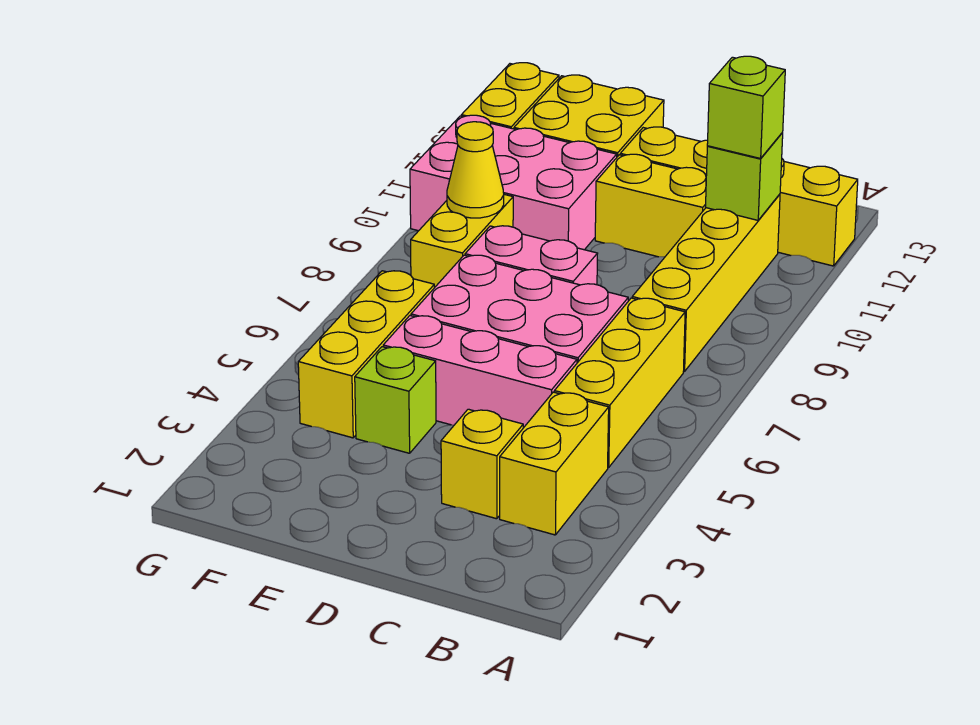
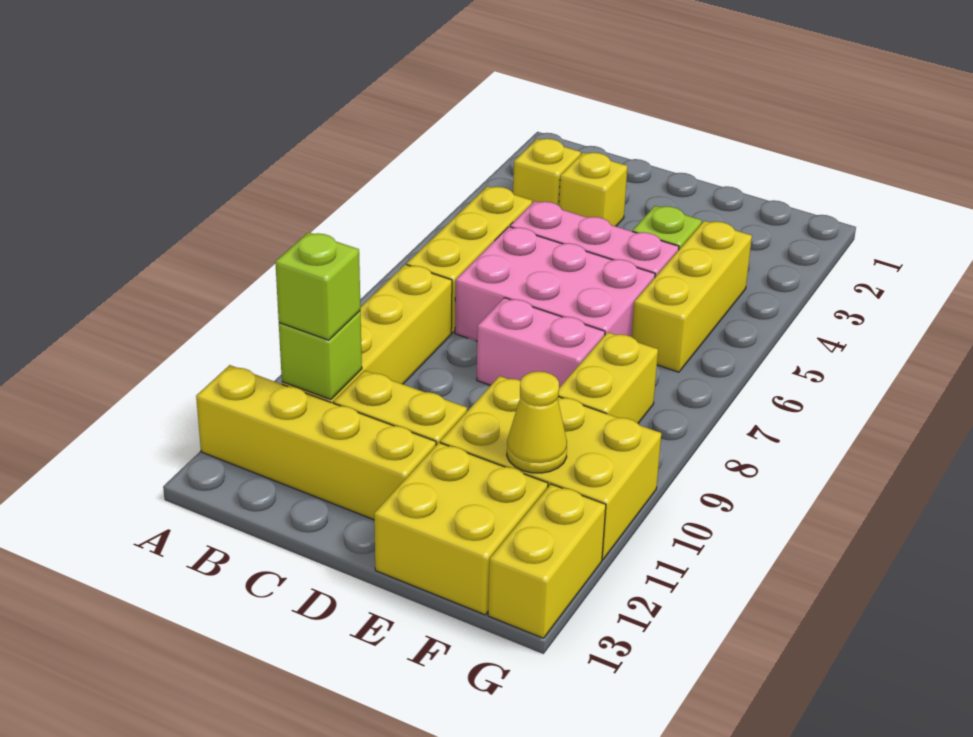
yellow 1x2 brick [500,392,609,535] -> yellow 1x1 brick [513,139,581,206]
pink 2x3 brick [410,115,617,250] -> yellow 2x3 brick [440,376,661,560]
yellow 1x1 cone [447,122,504,218] -> yellow 1x1 cone moved to [507,372,567,473]

